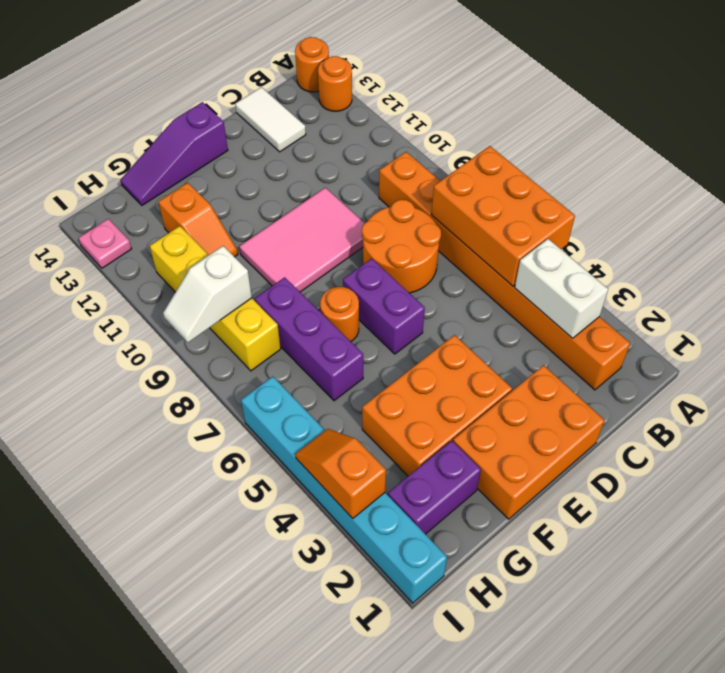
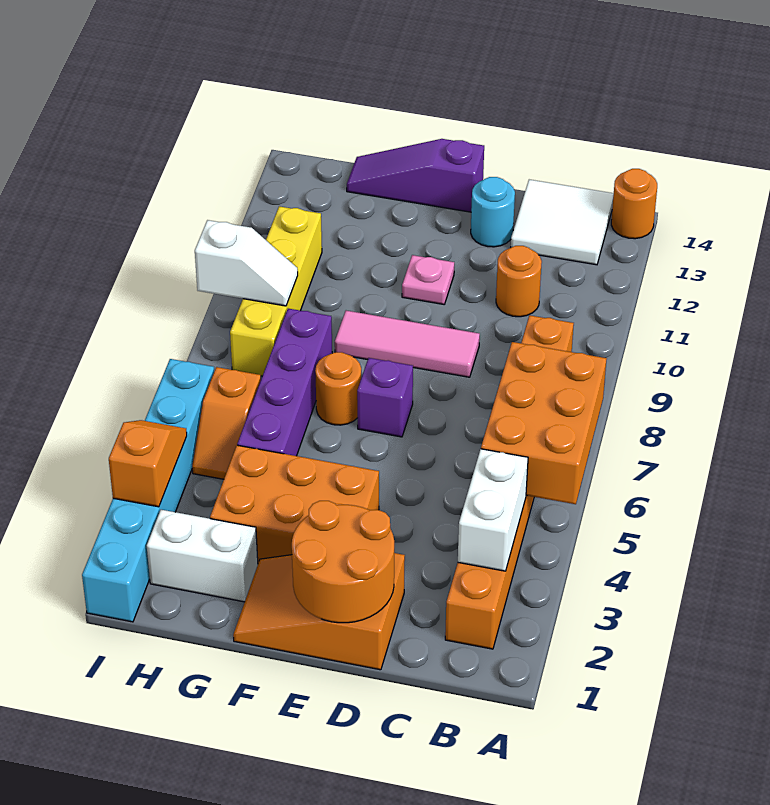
orange 1x1 round brick [318,56,352,111] -> orange 1x1 round brick moved to [496,246,542,317]
orange 2x2 round brick [362,200,441,293] -> orange 2x2 round brick moved to [292,501,394,623]
white 1x2 tile [235,87,306,152] -> white 2x2 tile [511,180,614,265]
orange 2x3 brick [453,365,605,519] -> orange 2x3 slope [233,553,405,670]
pink 2x3 tile [239,188,365,292] -> pink 1x3 tile [335,311,480,377]
none -> cyan 1x1 round brick [471,177,515,247]
purple 1x2 brick [343,259,425,354] -> purple 1x1 brick [357,358,413,437]
purple 1x2 brick [388,441,481,534] -> white 1x2 brick [147,510,258,602]
purple 1x3 brick [255,277,363,401] -> purple 1x4 brick [237,309,332,456]
orange 1x2 slope [158,183,238,257] -> orange 1x2 slope moved to [192,367,261,479]
white 1x2 slope [163,246,252,343] -> white 1x2 slope turned to [195,220,298,306]
pink 1x1 plate [79,219,132,268] -> pink 1x1 plate moved to [402,255,454,304]

